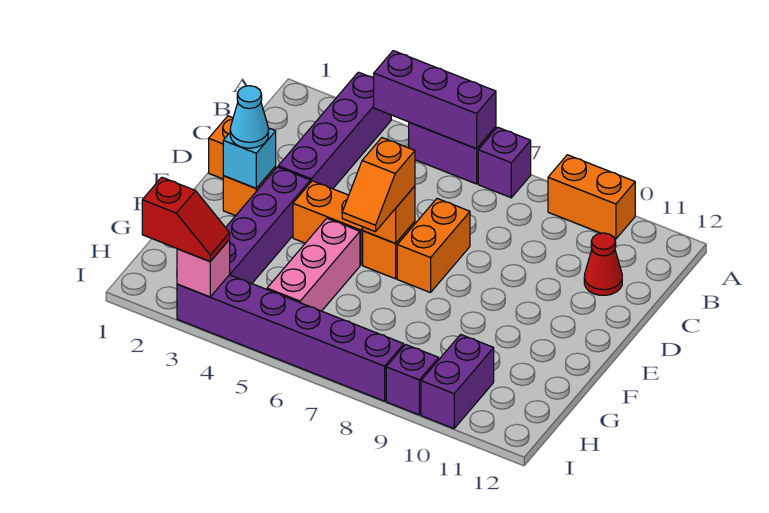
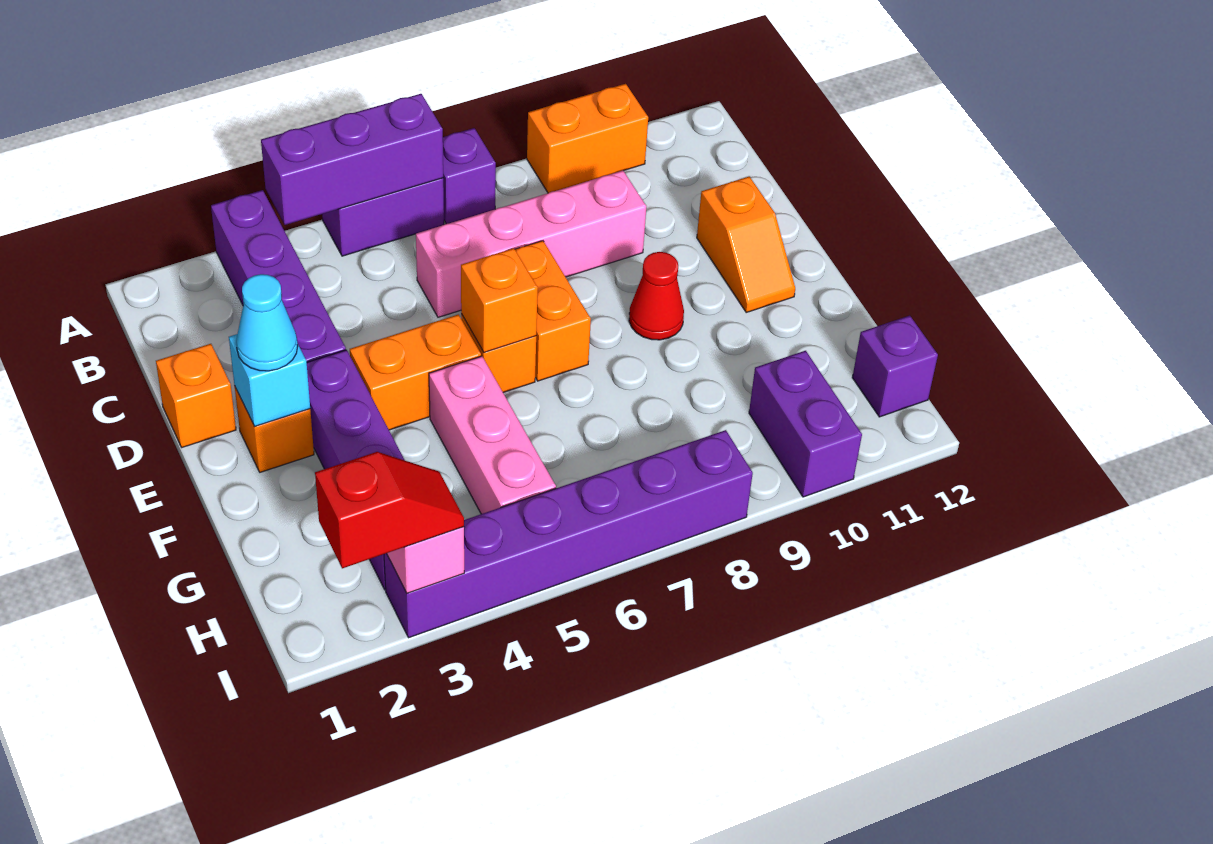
none -> pink 1x4 brick [416,171,646,317]
red 1x1 cone [584,233,622,295] -> red 1x1 cone moved to [629,252,684,340]
orange 1x2 slope [342,138,415,232] -> orange 1x2 slope moved to [697,177,795,312]
purple 1x1 brick [386,344,439,415] -> purple 1x1 brick moved to [852,316,938,417]

